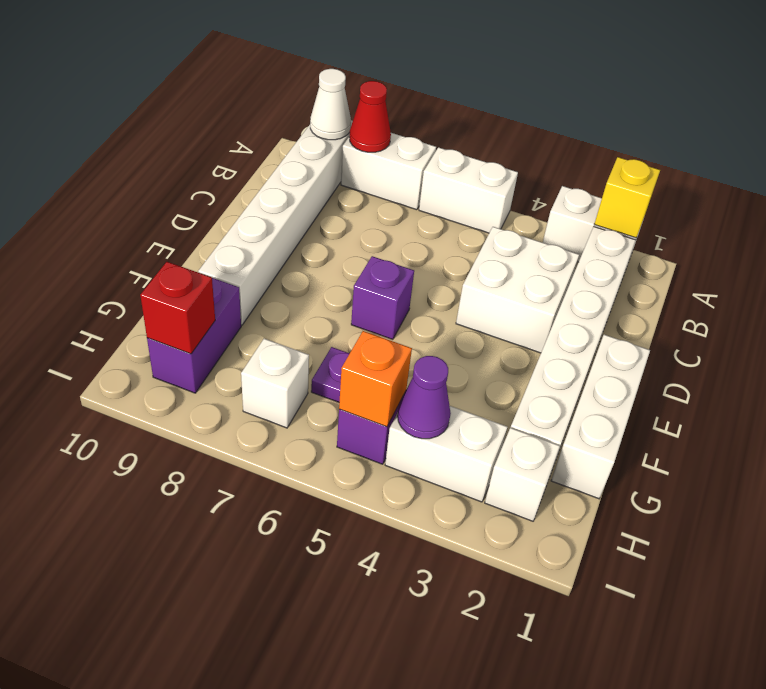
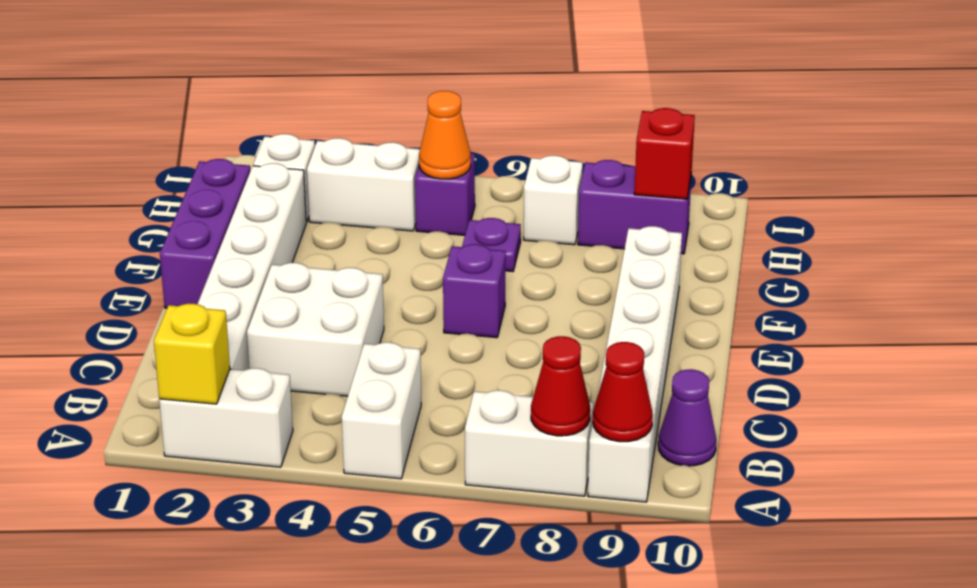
white 1x2 brick [419,147,518,233] -> white 1x2 brick turned to [342,342,421,479]
white 1x1 cone [310,69,351,140] -> red 1x1 cone [593,342,653,442]
white 1x3 brick [551,335,650,499] -> purple 1x3 brick [160,159,250,308]
purple 1x2 brick [147,278,241,393] -> purple 1x2 brick turned to [578,160,692,254]
purple 1x1 cone [398,356,451,439] -> purple 1x1 cone moved to [658,369,716,466]
orange 1x1 brick [339,331,412,427] -> orange 1x1 cone [419,91,471,179]

